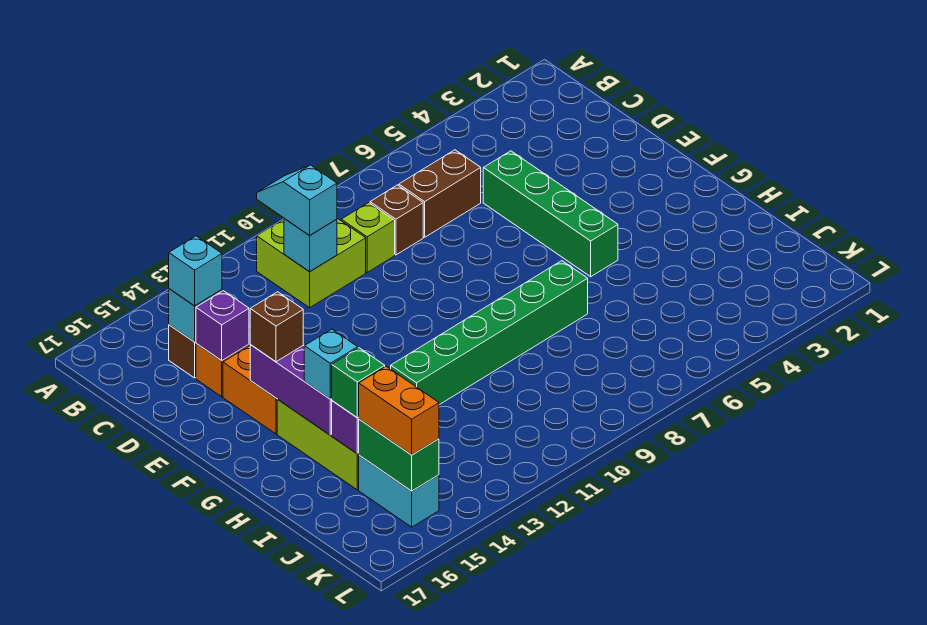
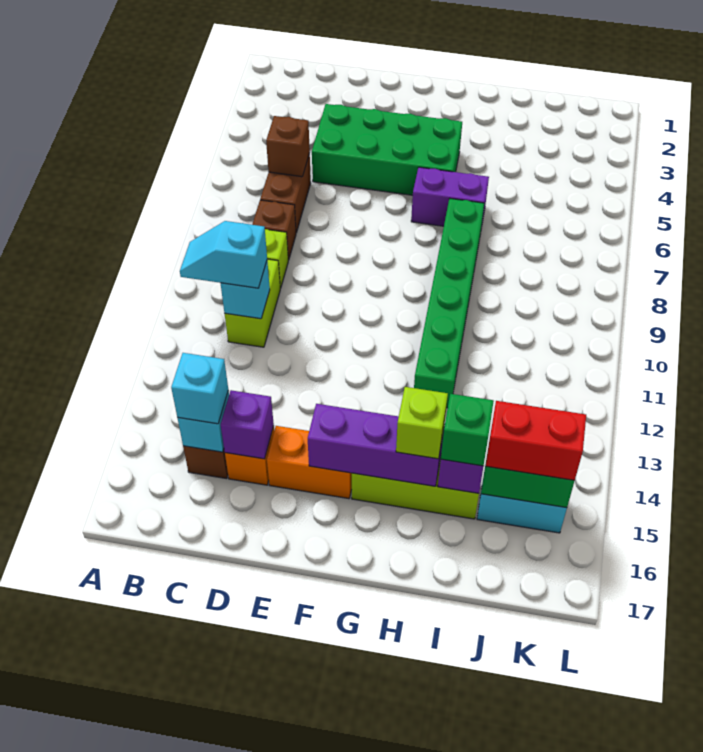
lime 2x2 brick [257,218,366,308] -> lime 1x2 brick [225,259,280,347]
green 1x4 brick [483,151,618,277] -> green 2x4 brick [312,104,462,195]
brown 1x1 brick [250,292,303,362] -> brown 1x1 brick moved to [266,116,310,177]
none -> purple 1x2 brick [411,167,489,226]
cyan 1x1 brick [304,329,358,399] -> lime 1x1 brick [396,387,448,459]
orange 1x2 brick [358,366,439,455] -> red 1x2 brick [486,401,586,480]

